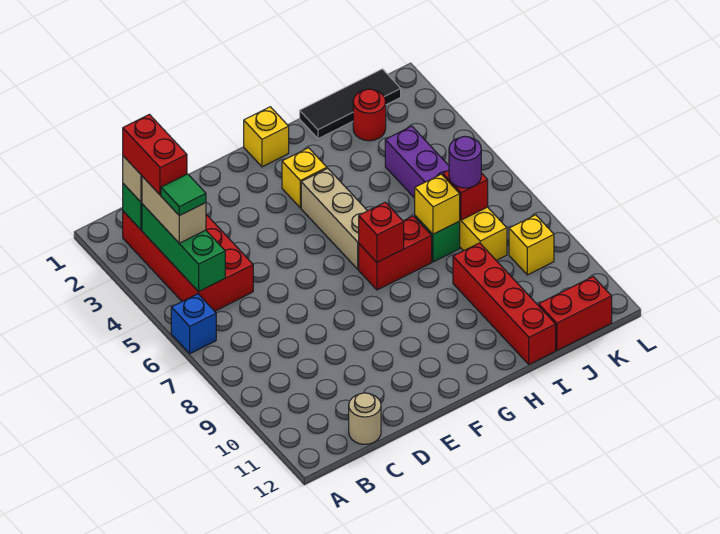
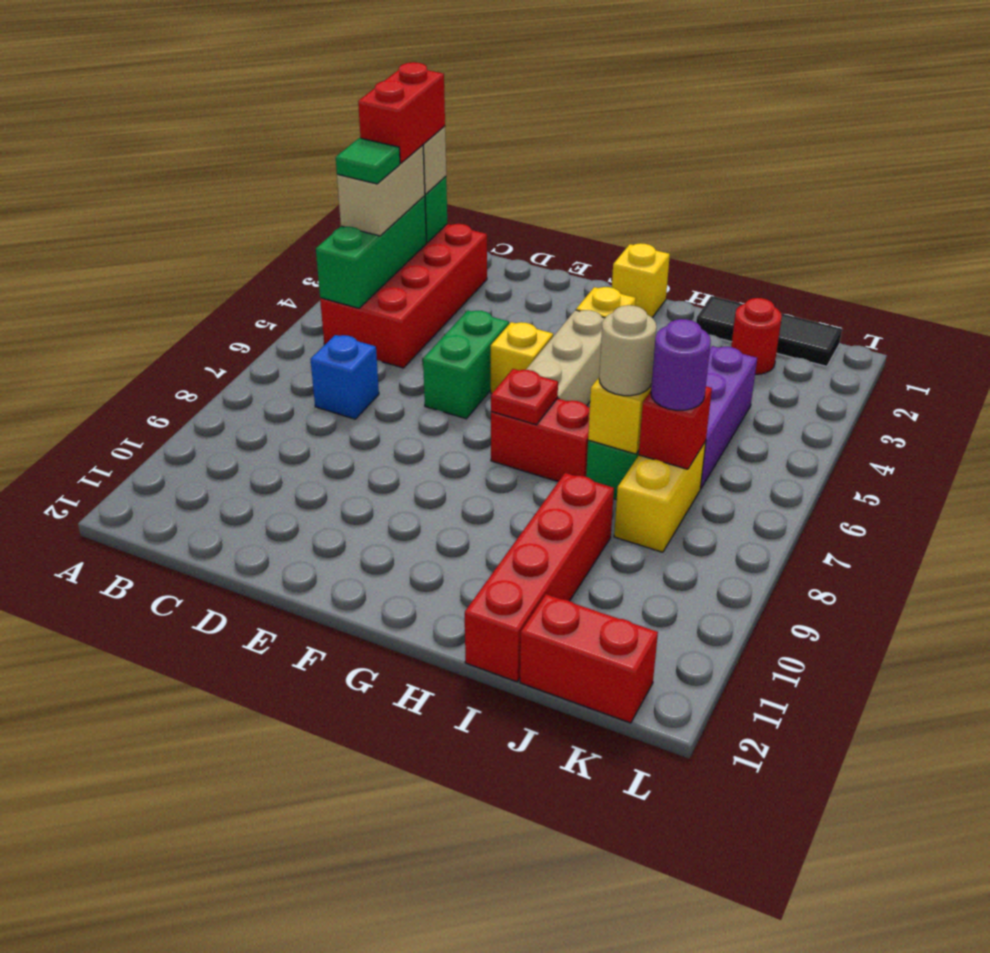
blue 1x1 brick [171,294,216,354] -> blue 1x1 brick moved to [310,335,379,419]
tan 1x1 round brick [349,393,381,444] -> tan 1x1 round brick moved to [599,305,657,396]
none -> green 1x2 brick [423,311,509,419]
red 1x1 brick [359,202,404,262] -> red 1x1 plate [491,369,558,425]
yellow 1x1 brick [509,215,554,275] -> yellow 1x1 brick moved to [491,322,553,394]

